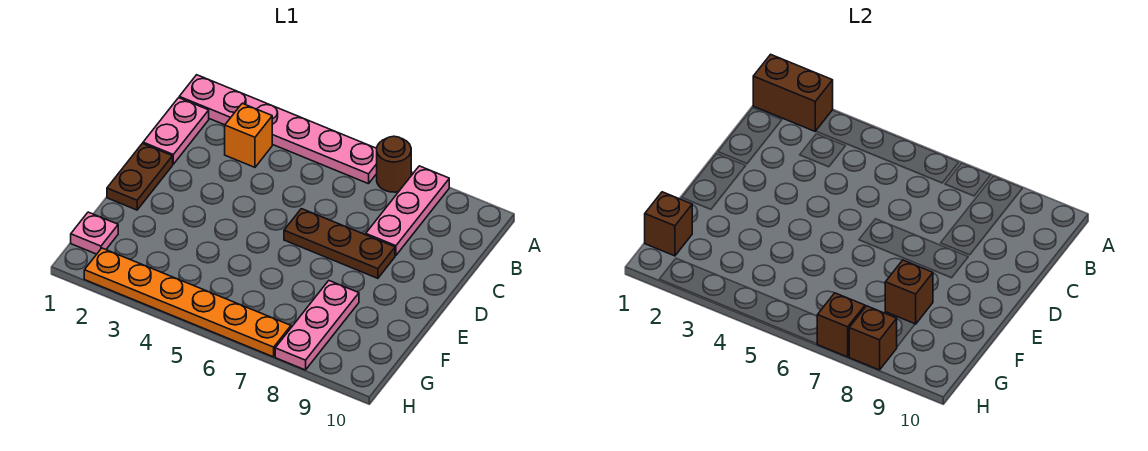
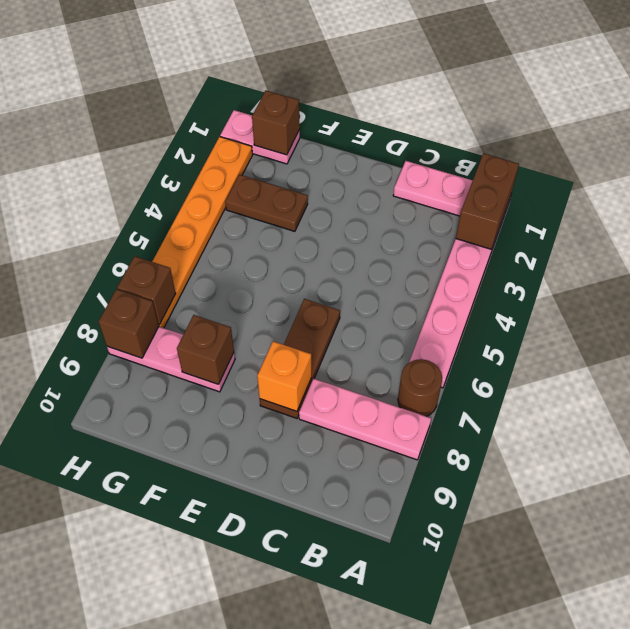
orange 1x1 brick [225,103,272,167] -> orange 1x1 brick moved to [257,341,311,411]
brown 1x2 plate [107,143,173,210] -> brown 1x2 plate moved to [225,174,308,231]
pink 1x1 plate [71,212,118,254] -> pink 1x2 plate [220,110,300,164]

